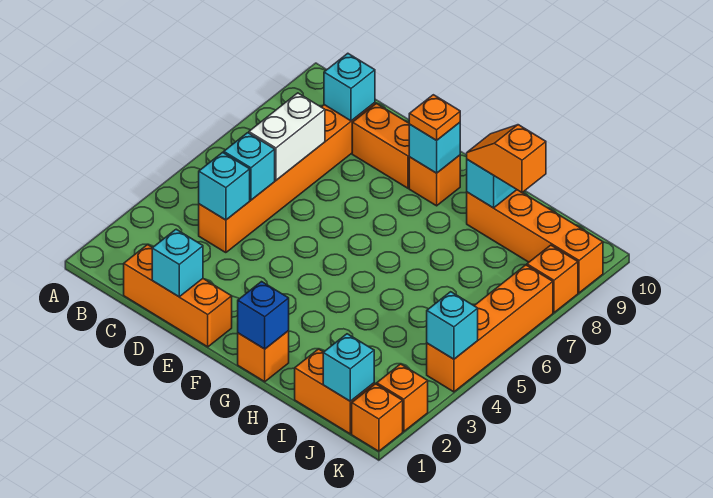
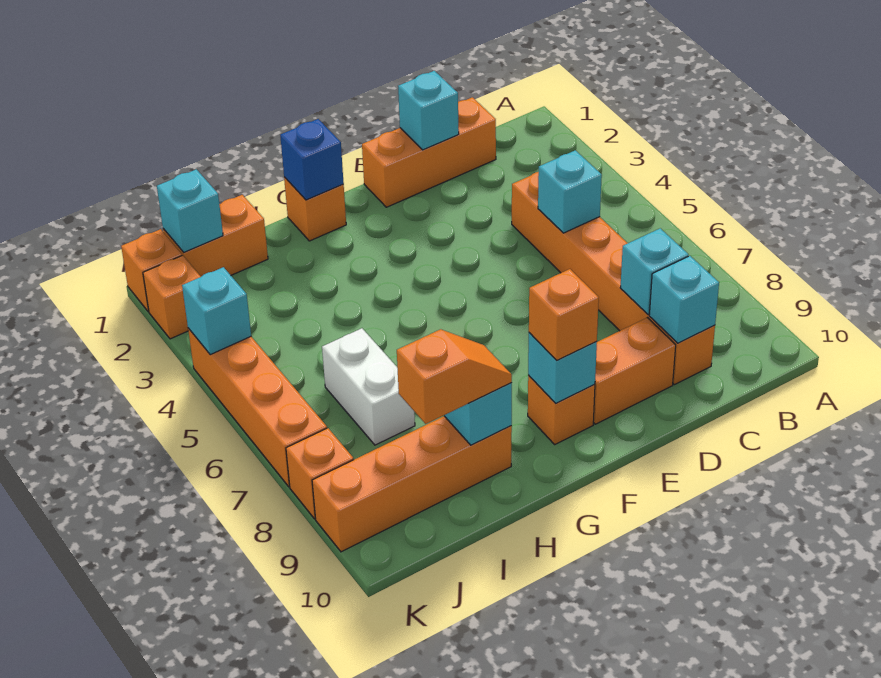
cyan 1x1 brick [199,152,250,220] -> cyan 1x1 brick moved to [620,228,689,315]
white 1x2 brick [249,93,325,180] -> white 1x2 brick moved to [322,328,415,445]
orange 1x1 plate [409,95,460,140] -> orange 1x1 brick [529,269,599,360]

